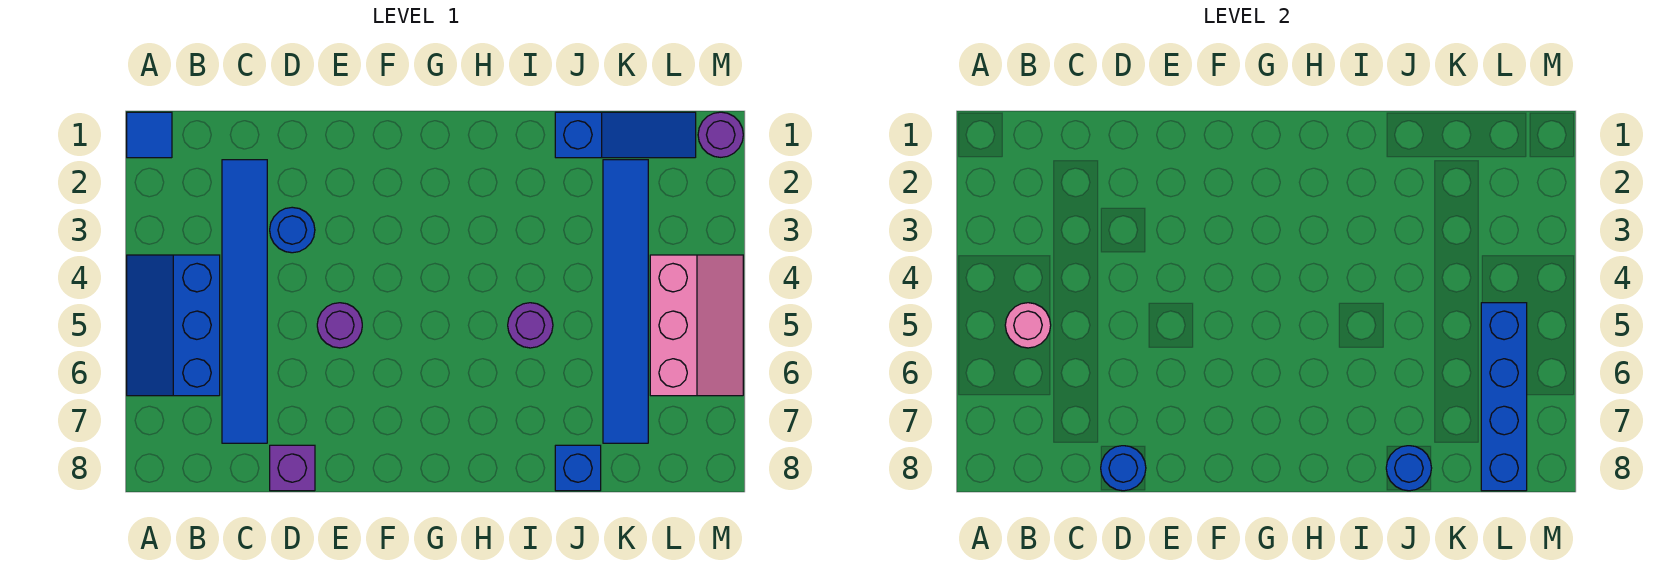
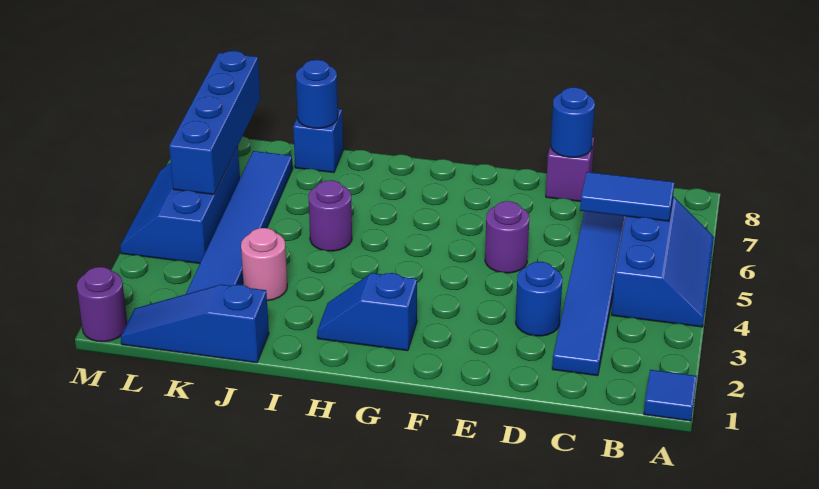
pink 1x1 round brick [1005,303,1051,348] -> pink 1x1 round brick moved to [241,228,287,301]
none -> blue 1x2 tile [580,172,674,221]
none -> blue 1x2 slope [317,273,417,351]
pink 2x3 slope [650,255,743,396] -> blue 2x3 slope [120,147,240,264]

